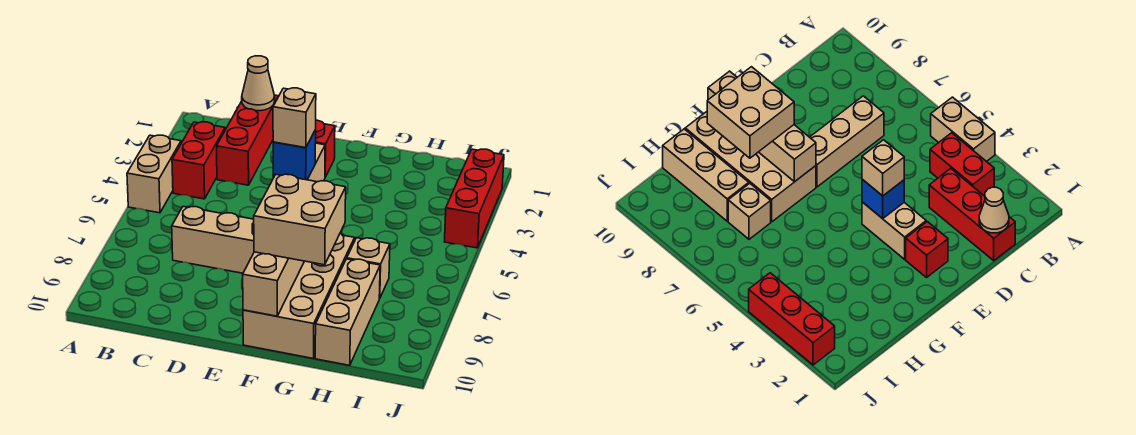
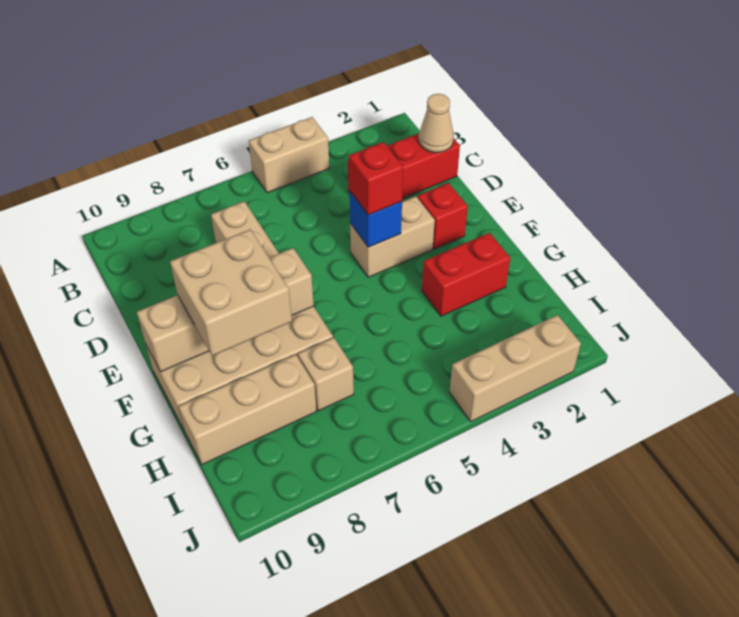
red 1x2 brick [172,122,225,199] -> red 1x2 brick moved to [422,233,510,316]
tan 1x1 brick [273,88,316,148] -> red 1x1 brick [349,142,403,215]
red 1x3 brick [444,149,504,248] -> tan 1x3 brick [450,315,581,421]

